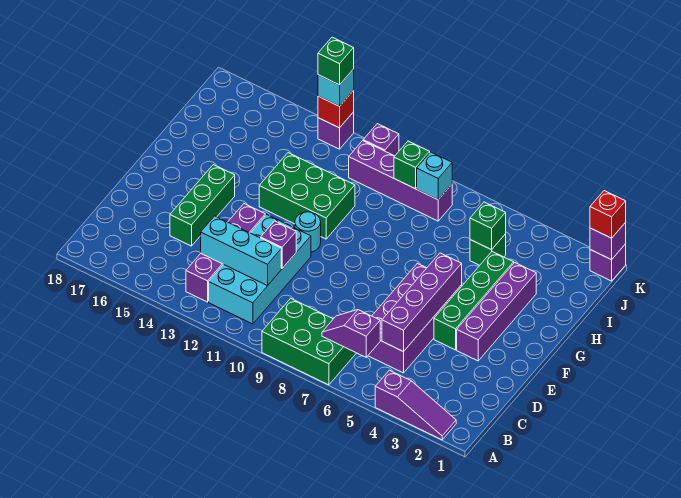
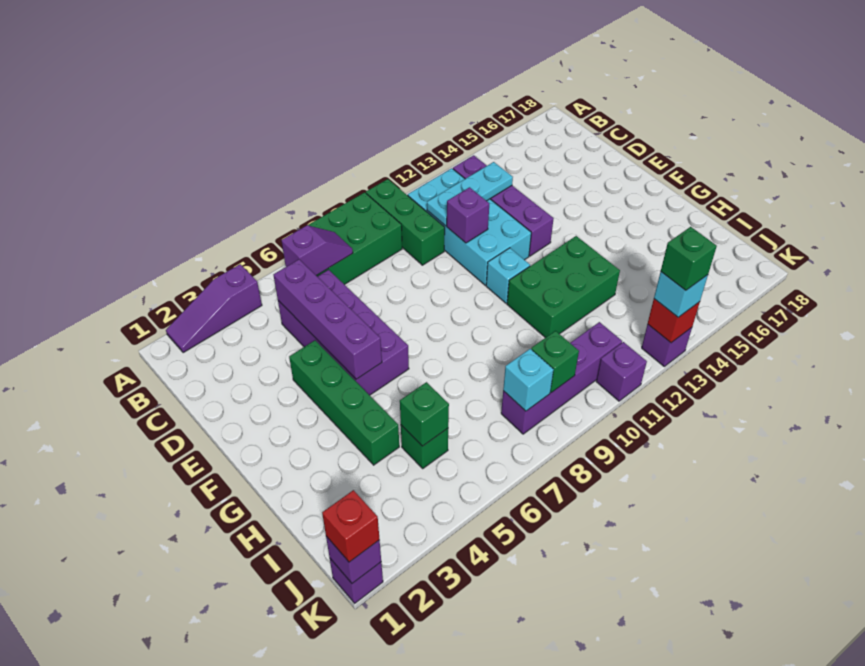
cyan 1x3 brick [201,216,281,286] -> cyan 1x3 plate [427,162,513,226]
green 1x3 brick [170,165,235,246] -> green 1x3 brick moved to [366,179,445,265]
purple 1x4 brick [457,263,536,361] -> none
cyan 1x1 round brick [295,212,321,252] -> cyan 1x1 brick [486,248,530,303]

